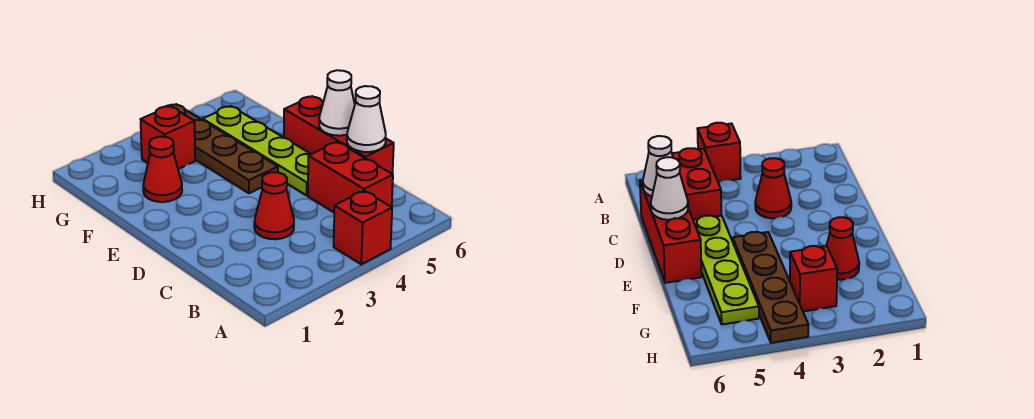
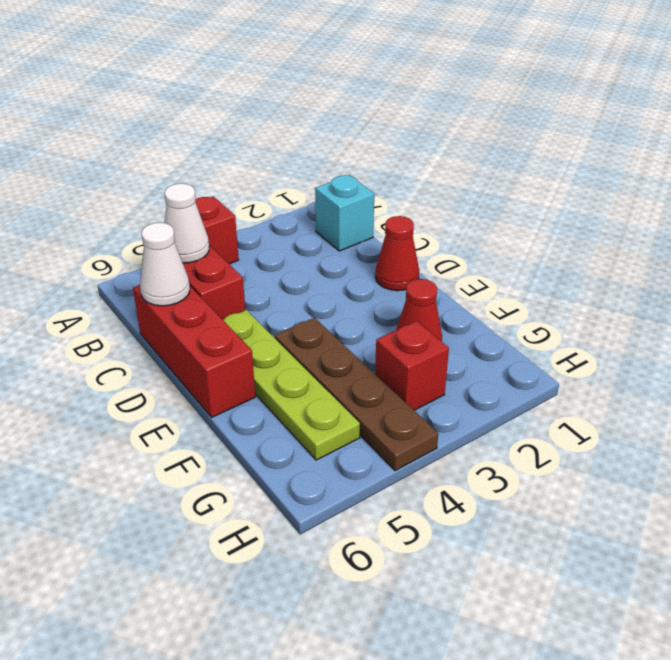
none -> cyan 1x1 brick [315,175,374,251]
red 1x1 cone [254,172,294,239] -> red 1x1 cone moved to [375,216,419,291]
white 1x1 cone [319,70,355,136] -> white 1x1 cone moved to [164,184,209,263]

